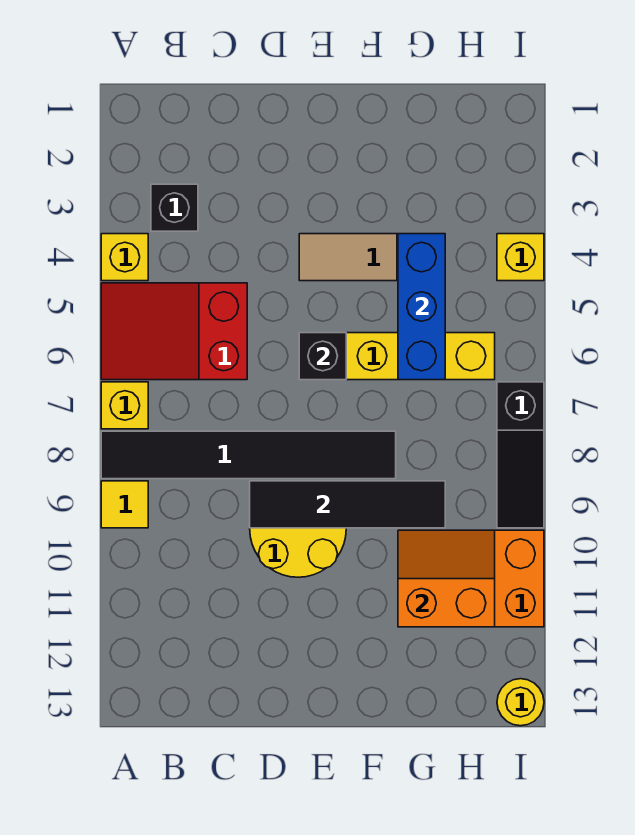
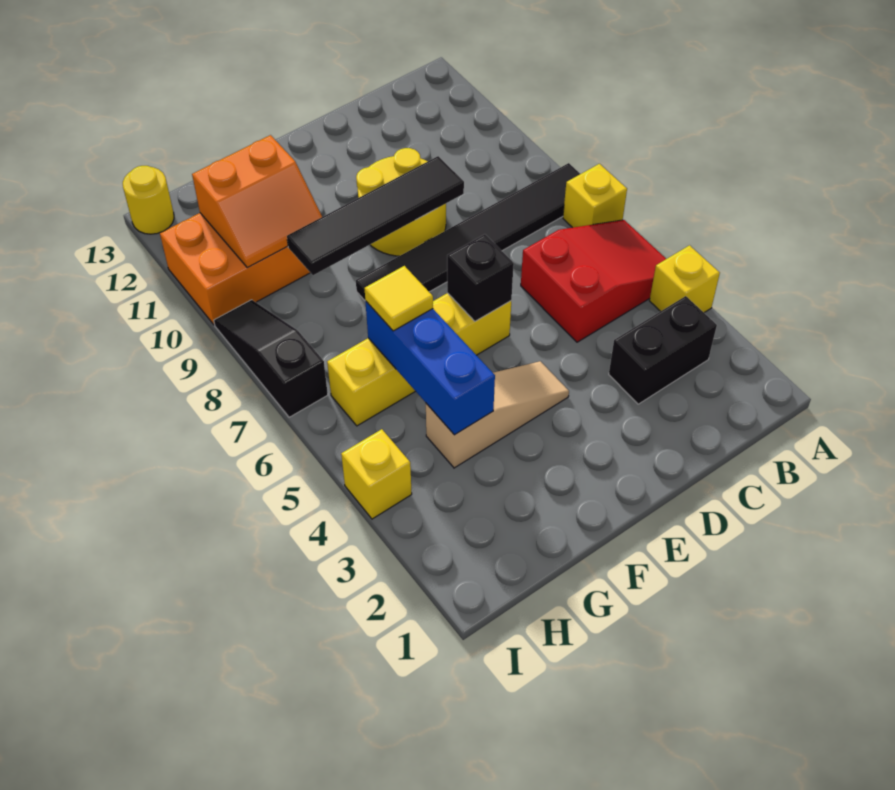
yellow 1x1 tile [101,481,148,528] -> yellow 1x1 tile moved to [364,266,433,331]
black 1x1 brick [151,184,198,231] -> black 1x2 brick [609,296,717,404]

